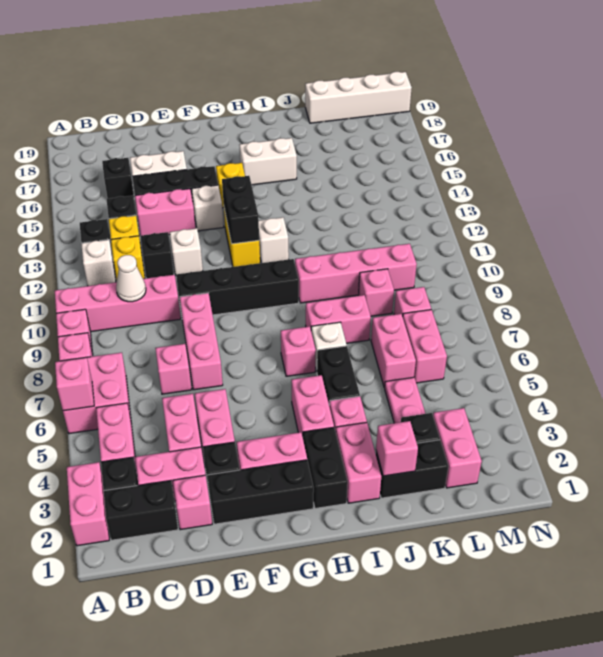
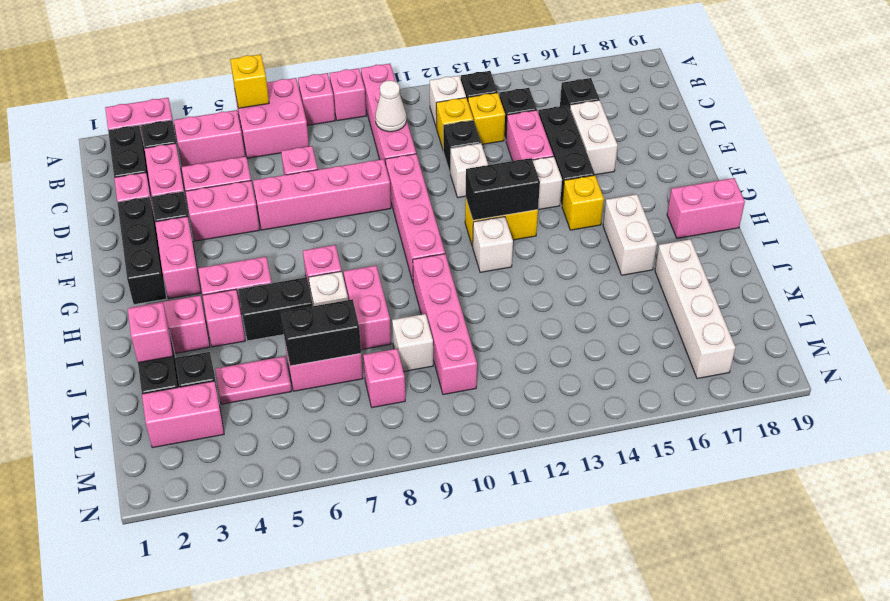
pink 1x1 brick [55,358,94,411] -> yellow 1x1 brick [230,54,269,108]
pink 1x3 brick [180,293,223,390] -> pink 1x4 brick [253,159,391,230]
black 1x4 brick [176,259,299,315] -> pink 1x4 brick [385,154,445,282]
black 1x2 brick [303,427,348,509] -> black 1x2 brick moved to [281,299,361,366]
pink 1x1 brick [358,269,394,316] -> white 1x1 brick [392,314,433,372]
white 1x4 brick [305,72,412,123] -> white 1x4 brick moved to [655,239,736,379]
pink 1x2 brick [403,310,447,383] -> pink 1x2 brick moved to [667,178,745,239]

